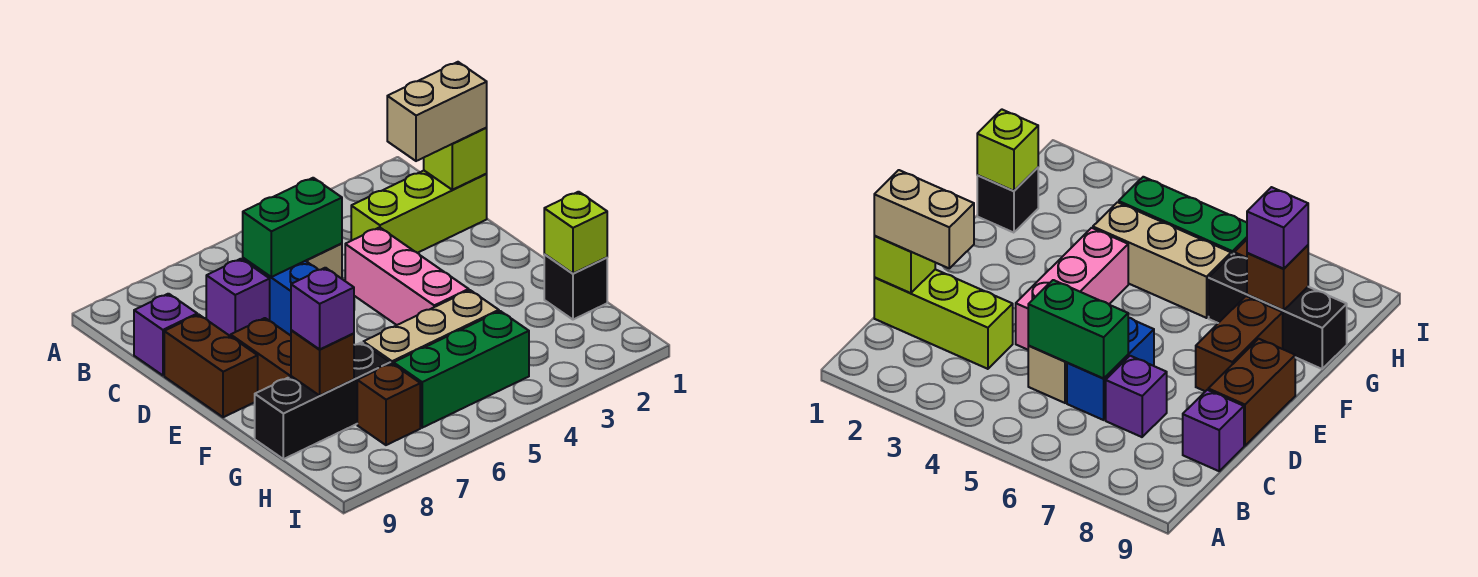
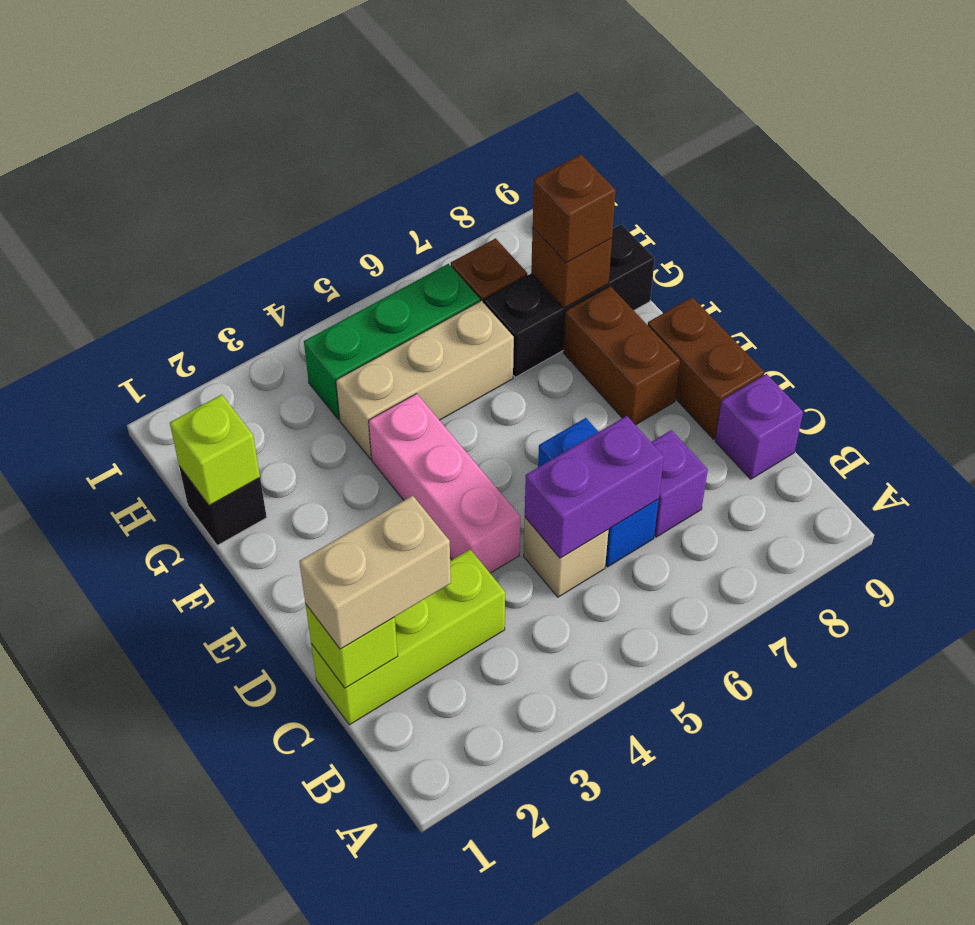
green 1x2 brick [243,178,342,277] -> purple 1x2 brick [525,416,664,558]
purple 1x1 brick [291,268,354,350] -> brown 1x1 brick [533,154,616,263]

